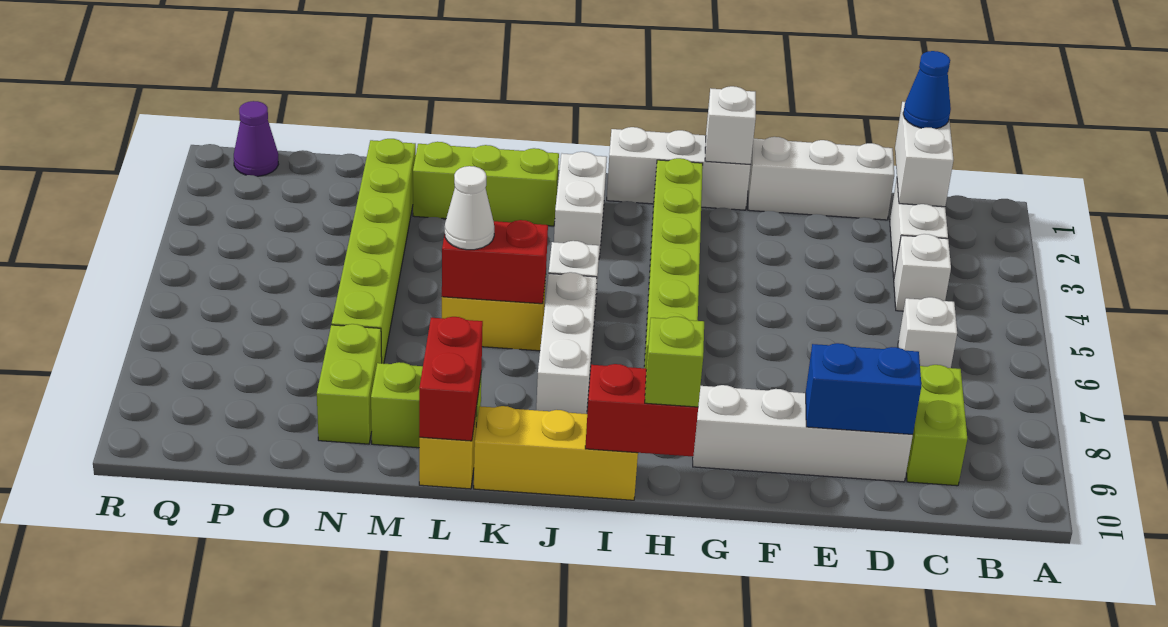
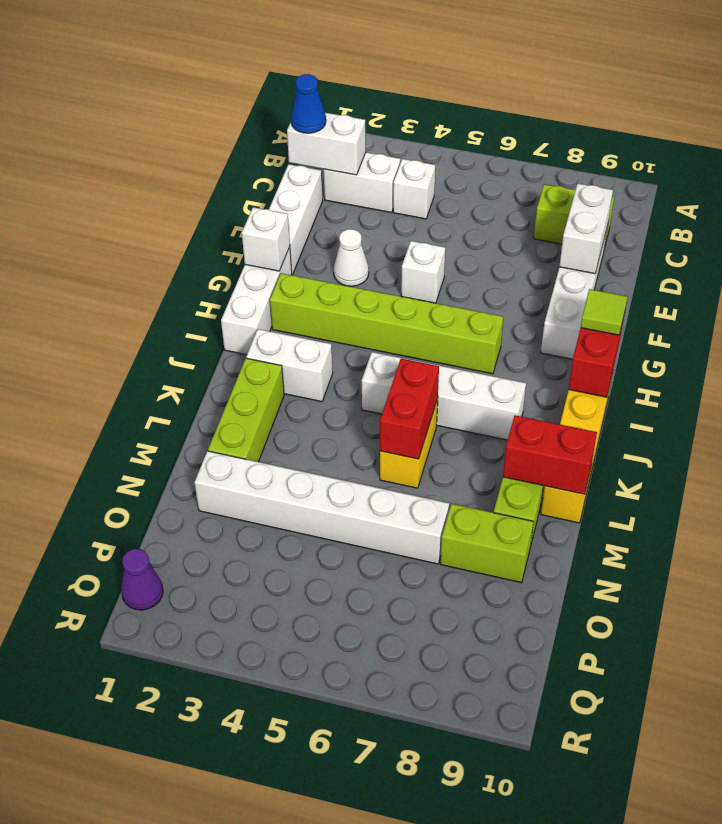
white 1x1 brick [898,297,957,368] -> white 1x1 brick moved to [401,241,445,303]
blue 1x2 brick [806,343,921,434] -> white 1x2 brick [559,184,613,274]
lime 1x1 brick [645,317,704,407] -> lime 1x1 tile [581,289,627,335]
white 1x1 cone [445,166,494,250] -> white 1x1 cone moved to [334,229,369,286]
lime 1x6 brick [332,139,416,363] -> white 1x6 brick [194,451,449,564]

